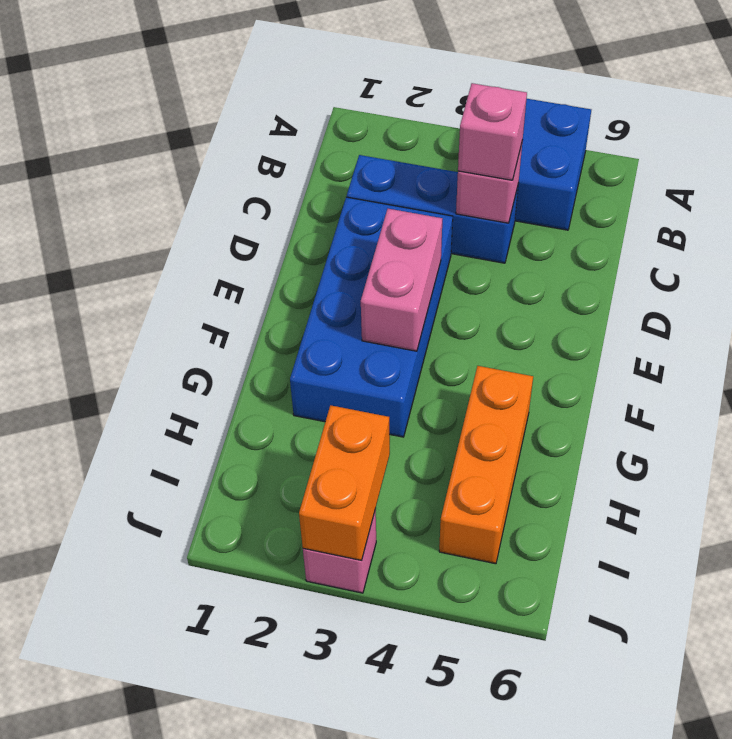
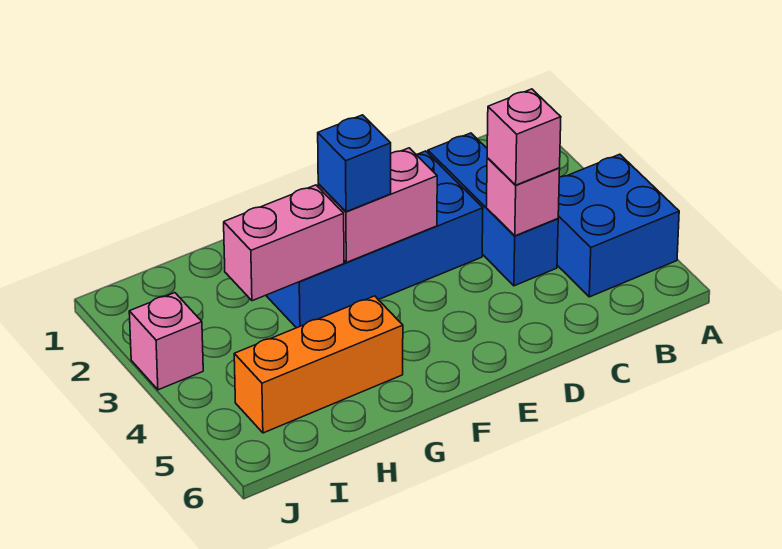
none -> blue 1x1 brick [318,115,391,212]
none -> pink 1x2 brick [224,185,344,301]
orange 1x2 brick [299,405,390,561] -> none

